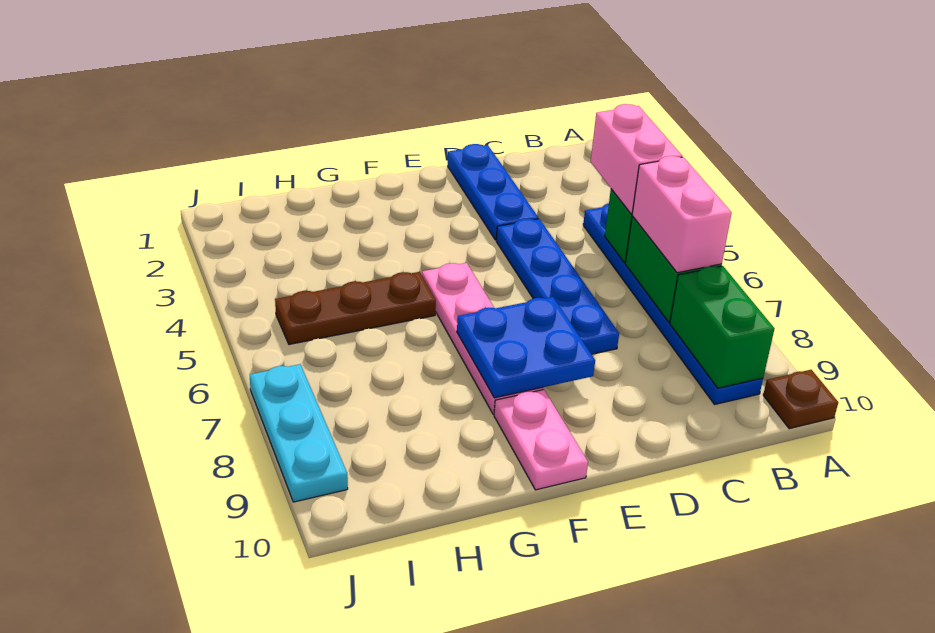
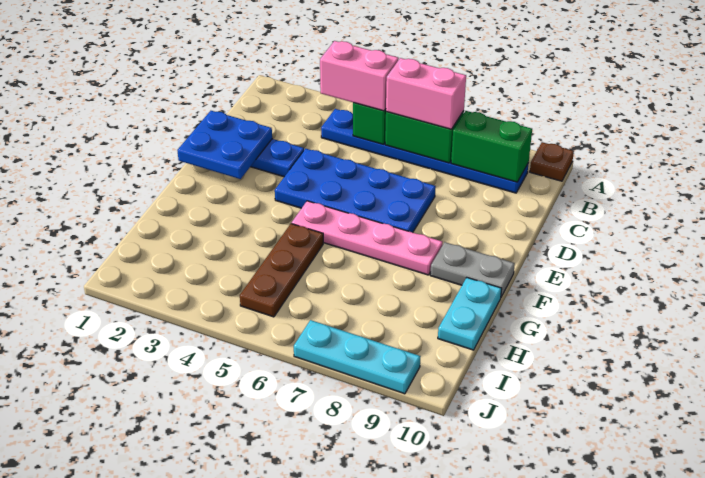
blue 1x4 plate [496,219,619,354] -> blue 2x4 plate [275,149,436,232]
blue 2x2 plate [457,297,595,398] -> blue 2x2 plate moved to [177,111,272,179]
pink 1x2 plate [494,390,588,490] -> grey 1x2 plate [430,242,515,297]
none -> cyan 1x2 plate [438,278,502,350]

